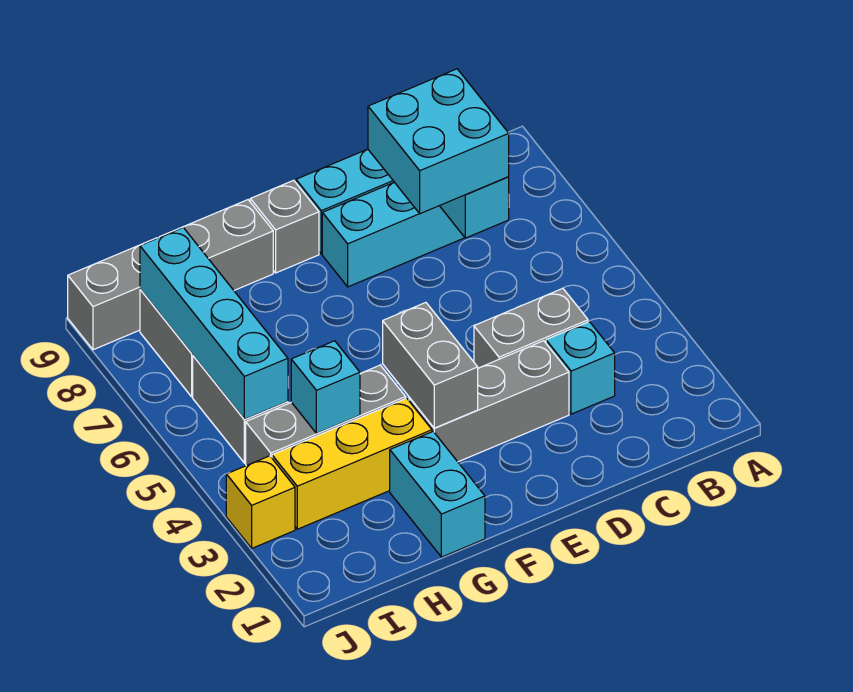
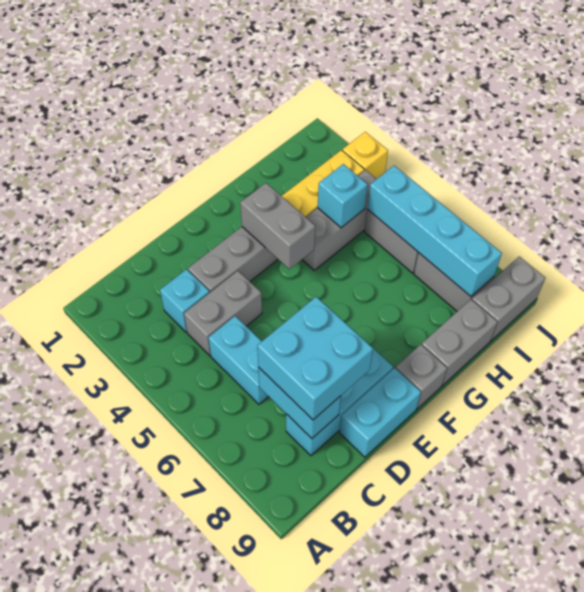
cyan 1x2 brick [390,432,485,557] -> cyan 1x2 brick moved to [208,316,269,404]

